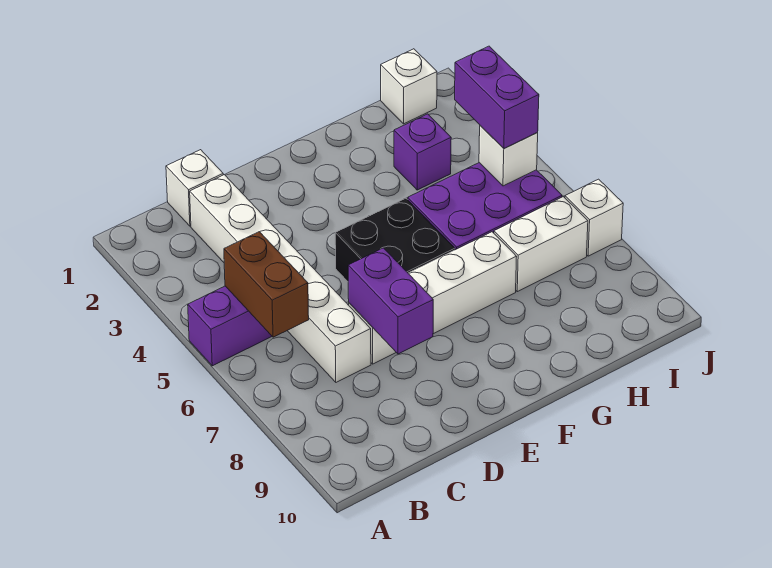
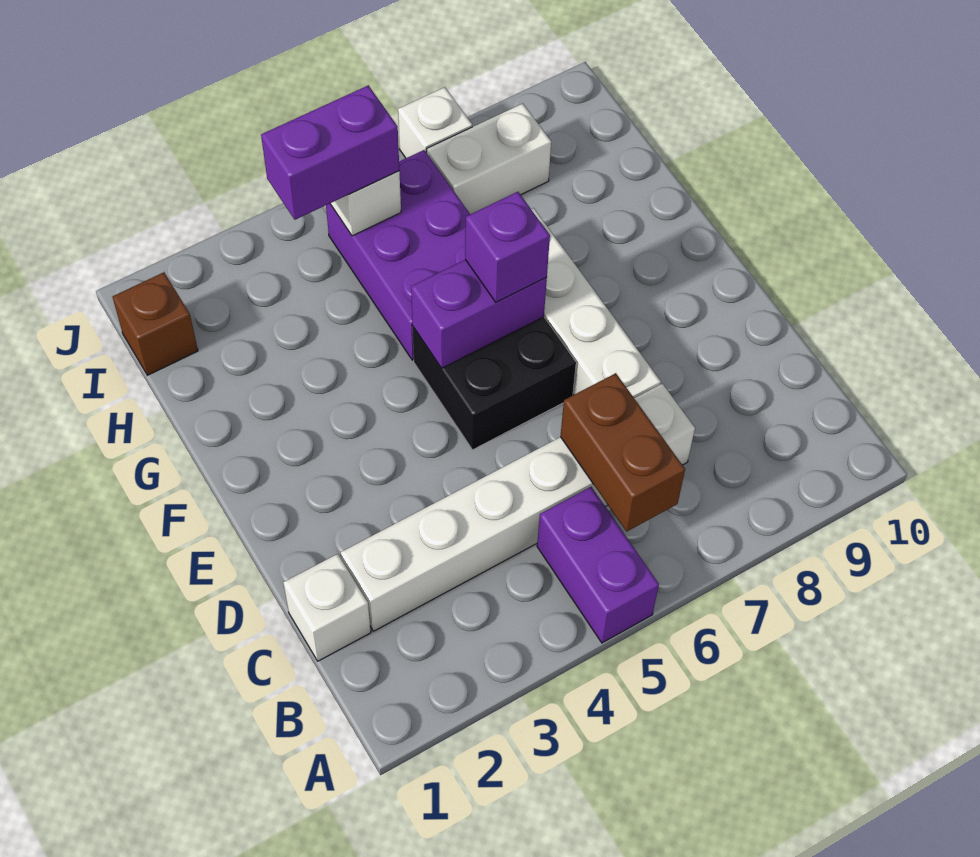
brown 1x2 brick [224,232,309,337] -> brown 1x2 brick turned to [560,373,685,531]
purple 1x2 brick [348,248,433,354] -> purple 1x2 brick moved to [411,260,547,368]
purple 1x1 brick [394,114,451,190] -> purple 1x1 brick moved to [465,192,550,302]
white 1x2 brick [494,197,588,292] -> white 1x2 brick turned to [427,104,551,214]
white 1x1 brick [381,49,437,124] -> brown 1x1 brick [113,272,198,375]

